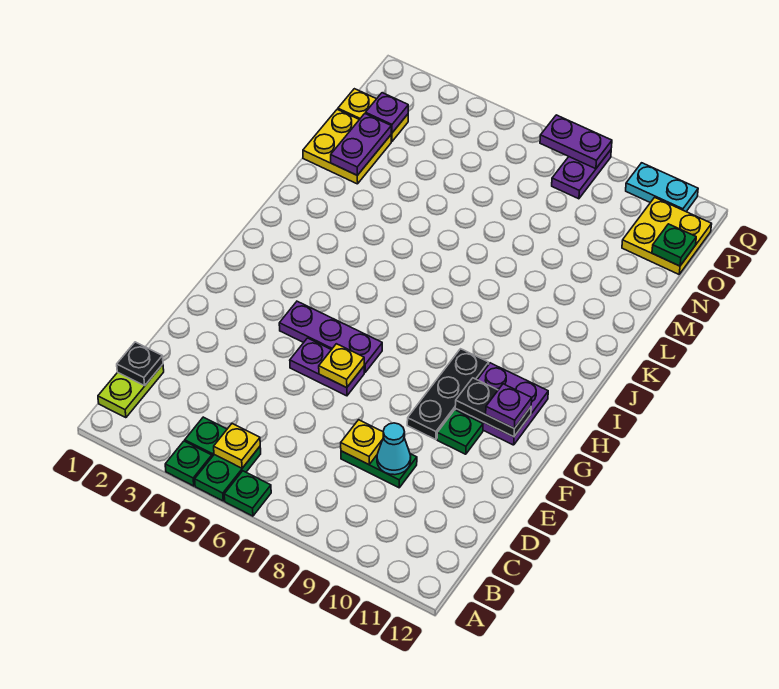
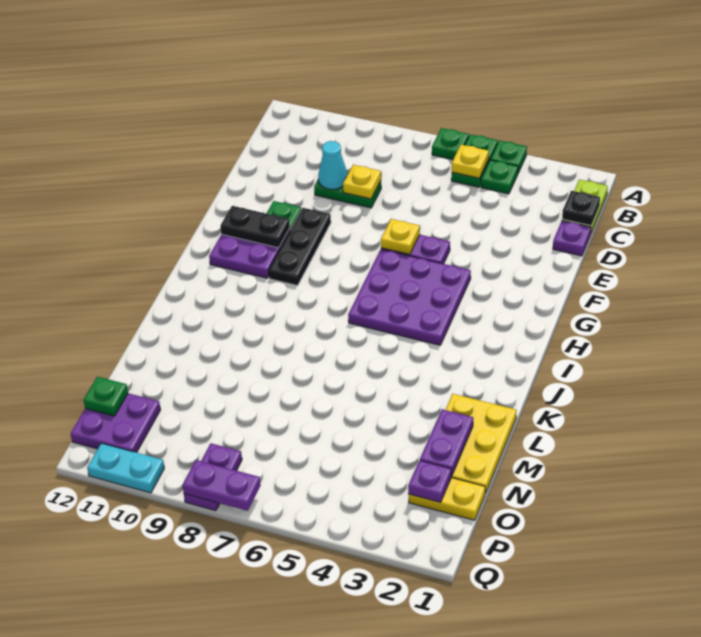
purple 1x3 plate [279,301,382,372] -> purple 3x3 plate [348,249,471,345]
purple 1x1 plate [486,384,532,428] -> purple 1x1 plate moved to [553,221,591,256]
yellow 2x2 plate [303,109,391,184] -> yellow 2x3 plate [446,394,517,493]
yellow 2x2 plate [622,197,712,274] -> purple 2x2 plate [71,393,160,453]

